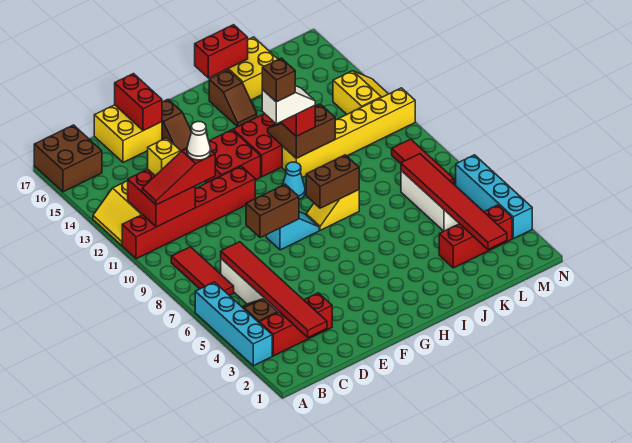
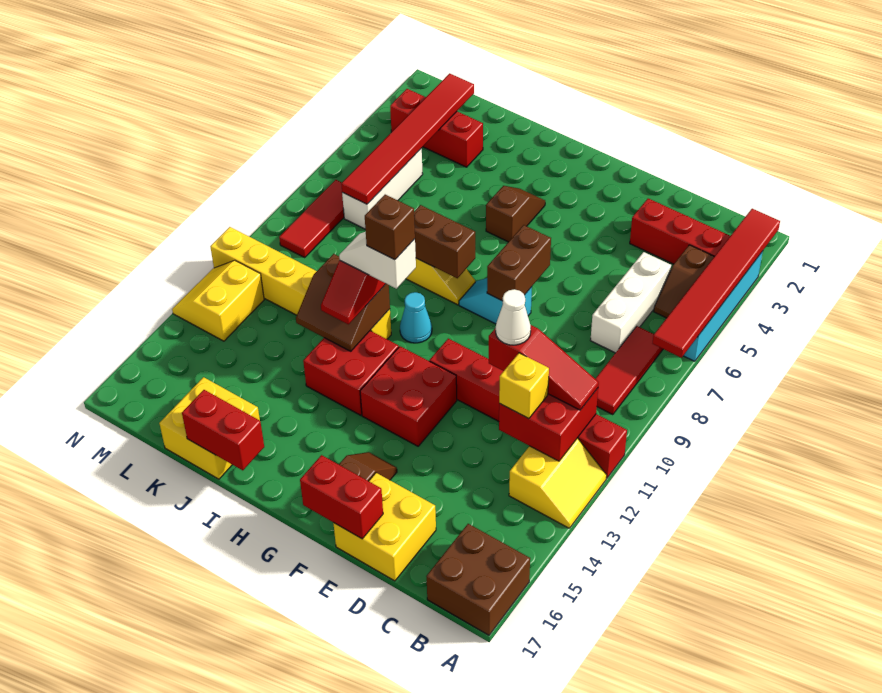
red 1x6 tile [221,242,327,337] -> red 1x6 tile moved to [653,209,780,358]
brown 1x2 brick [246,184,299,238] -> brown 1x2 brick turned to [487,225,551,301]
red 1x2 brick [115,74,162,131] -> red 1x2 brick turned to [300,455,383,539]
brown 1x2 slope [209,70,257,127] -> brown 1x2 slope moved to [486,186,545,242]
cyan 1x4 brick [456,155,532,239] -> none

